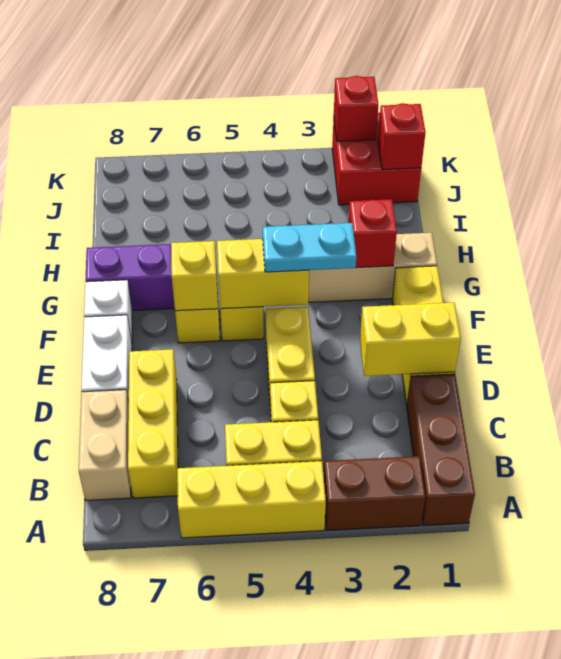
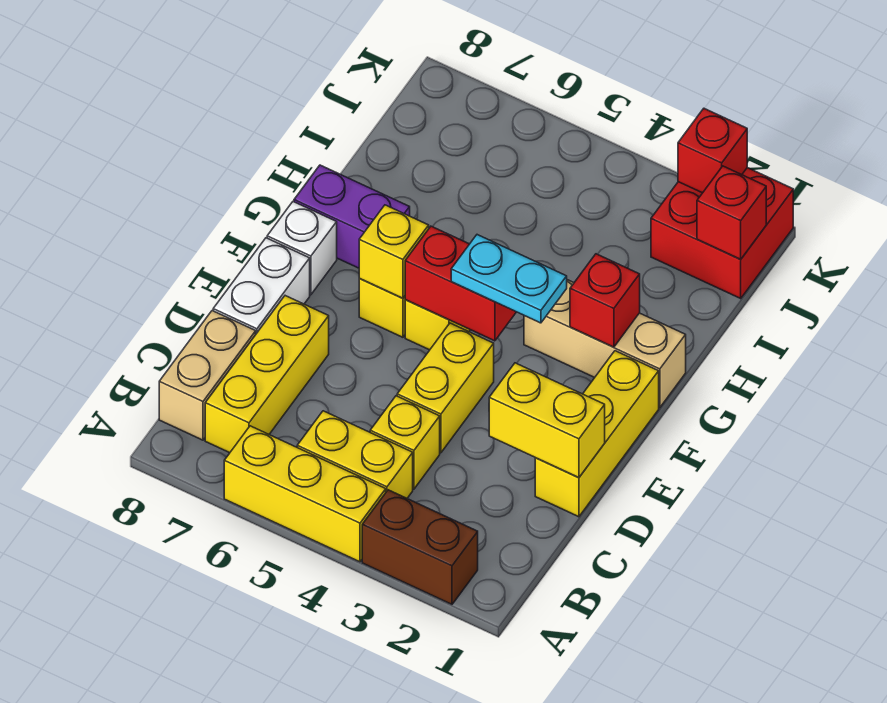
brown 1x3 brick [407,374,475,526] -> none
yellow 1x2 brick [217,239,309,309] -> red 1x2 brick [405,226,516,341]

